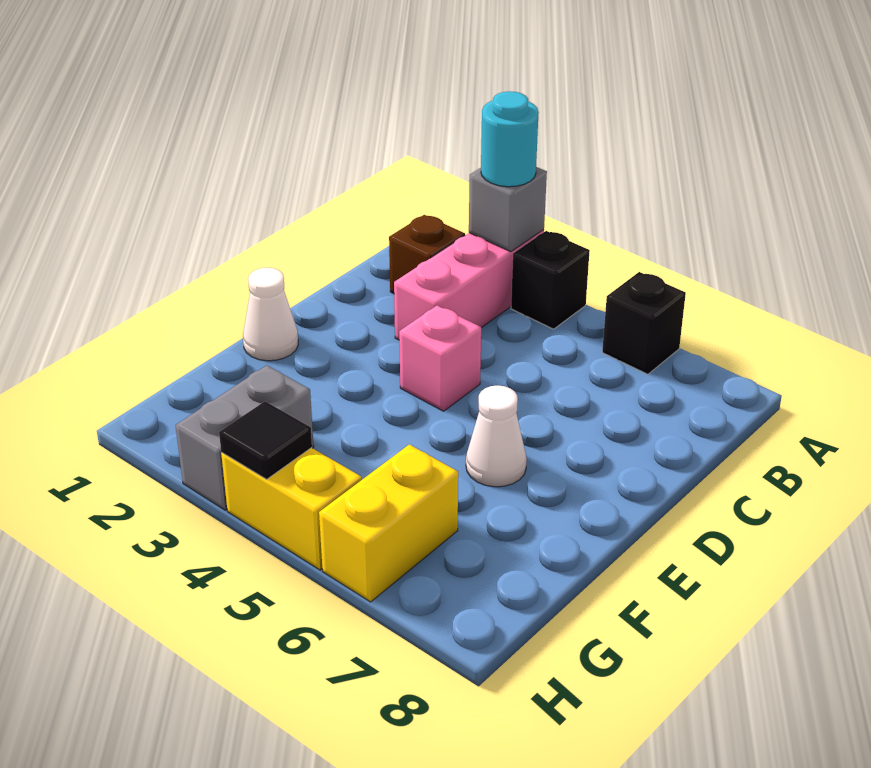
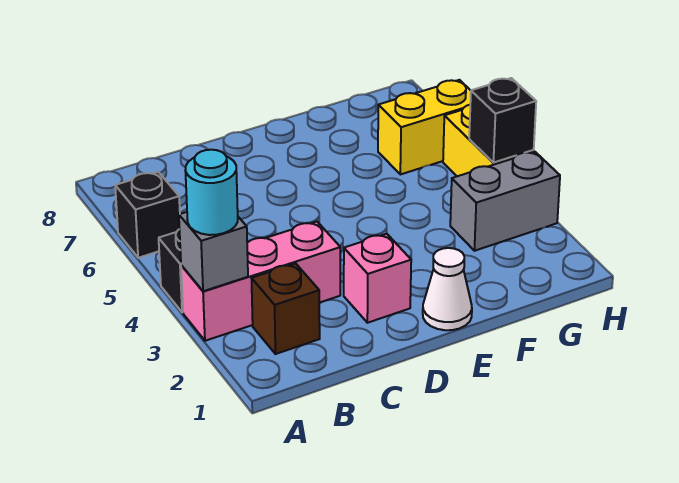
pink 1x1 brick [399,306,481,411] -> pink 1x1 brick moved to [344,234,411,323]
white 1x1 cone [466,385,527,487] -> none
black 1x1 tile [219,401,312,479] -> black 1x1 brick [469,78,536,163]

